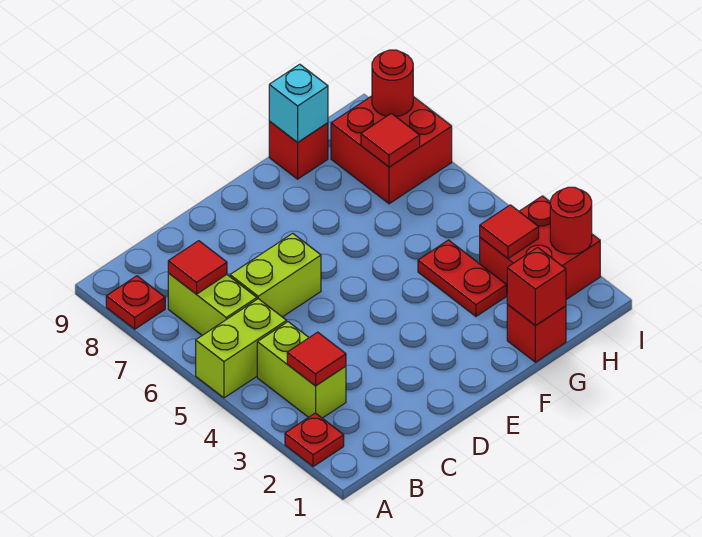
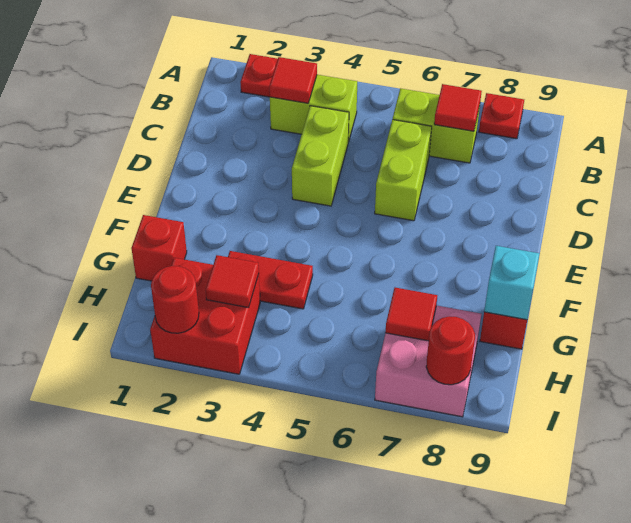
lime 1x2 brick [196,299,287,398] -> lime 1x2 brick moved to [292,106,349,206]
red 1x1 brick [507,247,566,326] -> none
red 2x2 brick [331,96,452,204] -> pink 2x2 brick [375,305,481,417]

